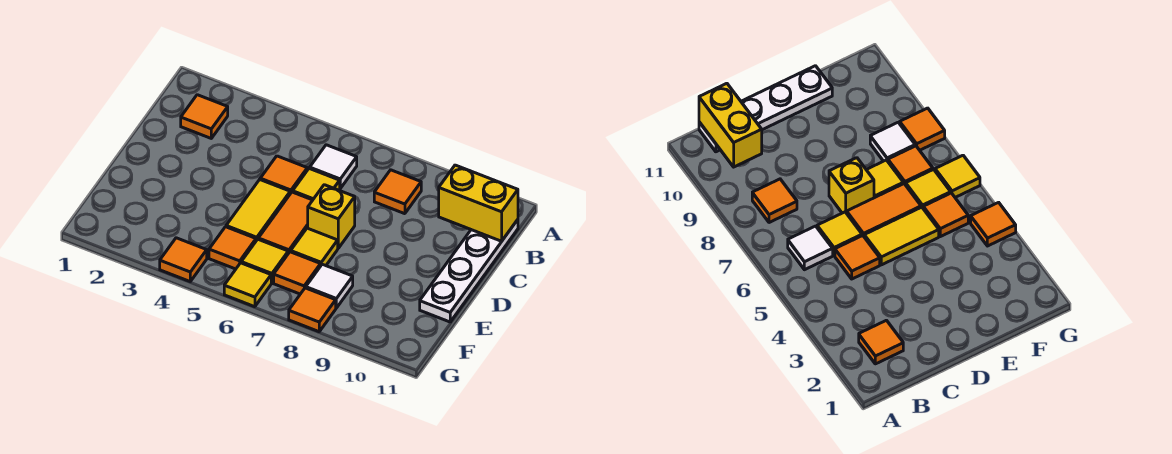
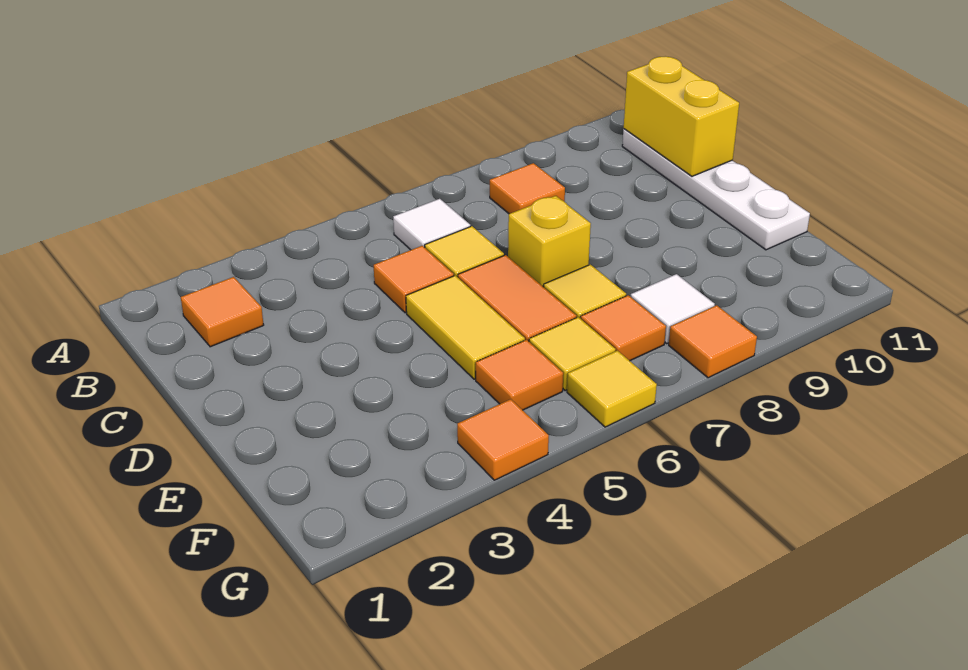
yellow 1x2 brick [439,165,518,241] -> yellow 1x2 brick turned to [624,56,739,176]

